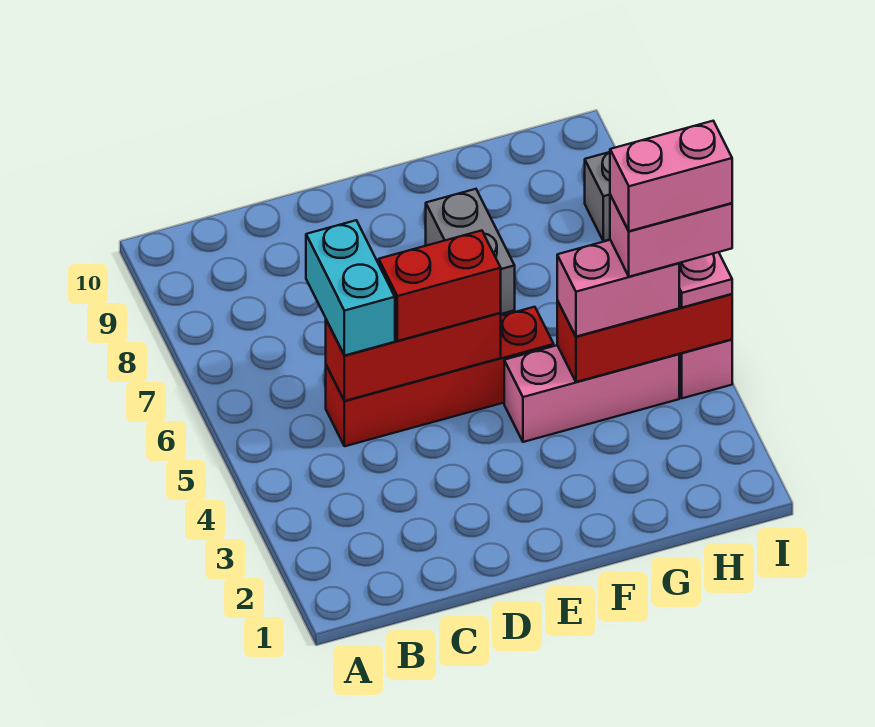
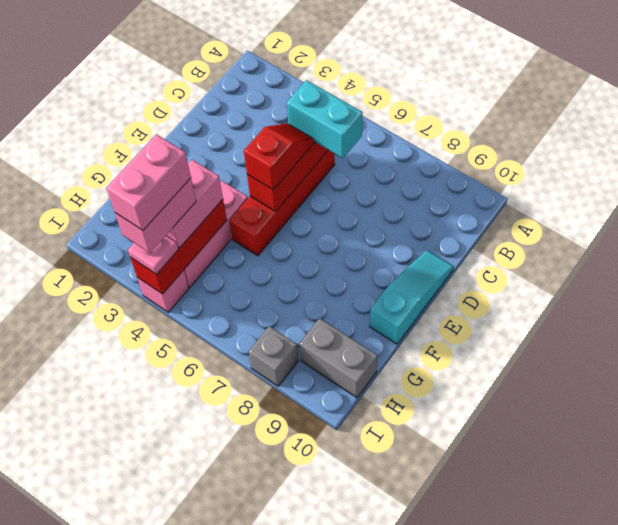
red 1x2 brick [379,231,501,341] -> red 1x2 slope [244,123,314,190]
none -> cyan 1x3 slope [370,250,454,344]
grey 1x2 brick [426,189,515,314] -> grey 1x2 brick moved to [299,318,377,398]

